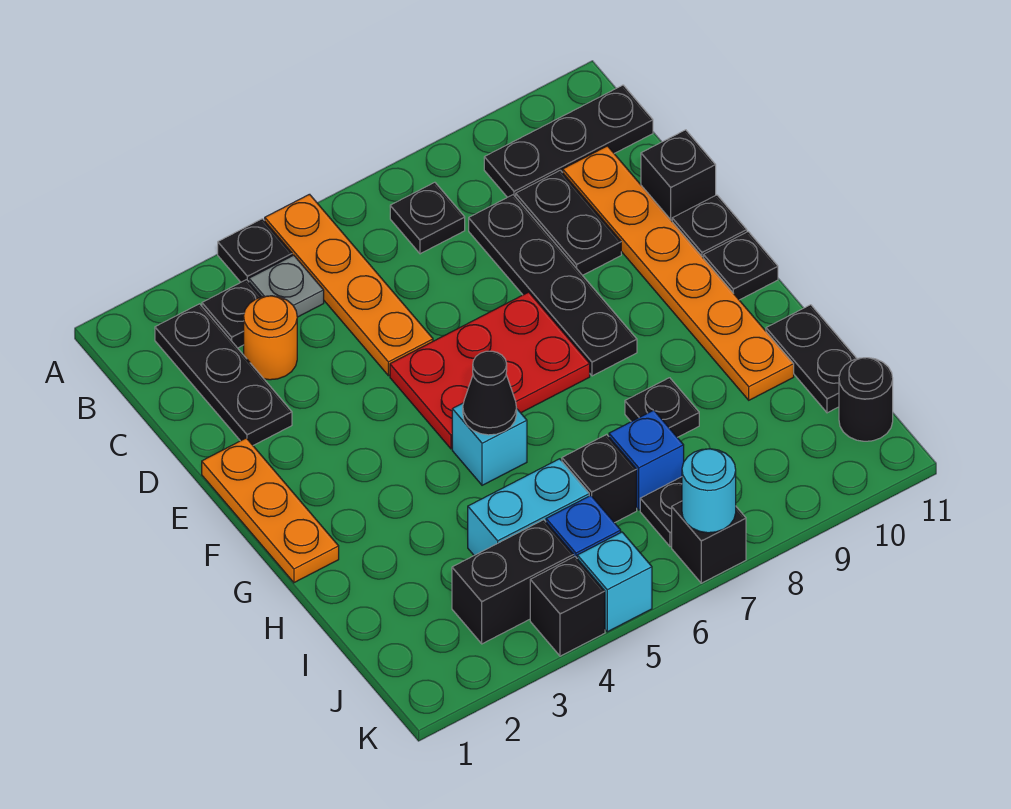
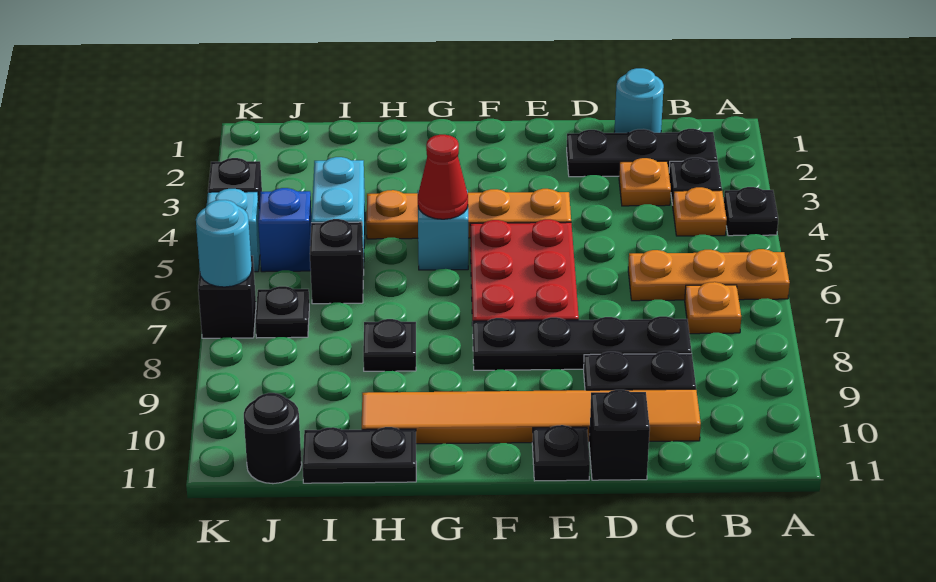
orange 1x4 plate [265,194,433,376] -> orange 1x4 plate moved to [366,189,571,239]
grey 1x1 plate [249,255,324,317] -> orange 1x1 plate [673,187,727,236]
black 1x1 plate [390,182,465,254] -> orange 1x1 plate [685,282,741,334]
black 1x3 plate [484,85,653,197] -> none
none -> cyan 1x1 round brick [614,68,664,133]
orange 1x1 round brick [244,296,297,380] -> orange 1x1 plate [619,158,671,206]
orange 1x6 plate [563,146,794,400] -> orange 1x6 tile [362,389,701,444]
orange 1x3 plate [202,438,339,583] -> orange 1x3 plate moved to [628,249,790,301]
black 1x1 plate [704,232,778,300] -> none
black 1x1 cone [463,351,517,435] -> red 1x1 cone [418,135,468,219]
blue 1x1 brick [609,410,684,510] -> none
black 1x2 brick [452,520,574,644] -> none

